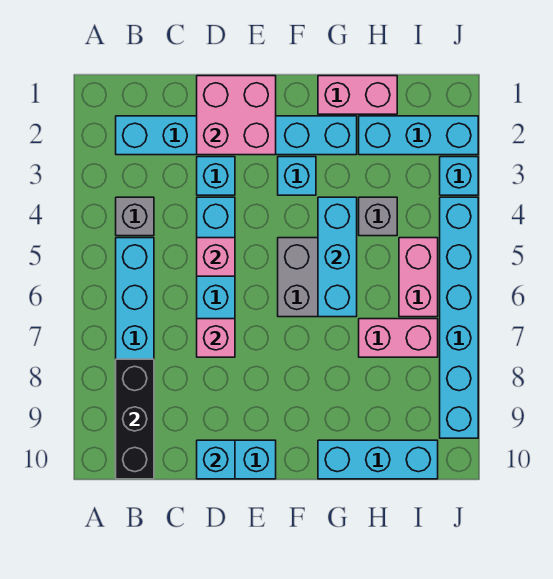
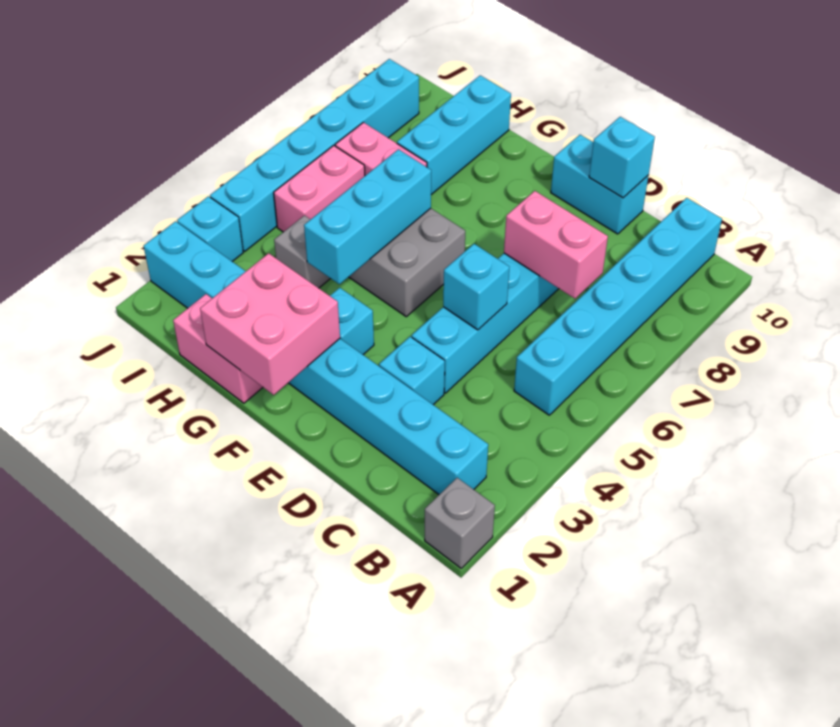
grey 1x1 brick [116,197,154,236] -> grey 1x1 brick moved to [425,478,495,568]
black 1x3 brick [116,359,154,479] -> none
pink 2x2 brick [197,76,276,155] -> pink 2x2 brick moved to [200,253,340,395]
pink 1x1 brick [197,238,235,276] -> cyan 1x1 brick [443,244,509,330]
pink 1x1 brick [197,319,235,357] -> pink 1x2 brick [504,191,608,299]
cyan 1x3 brick [318,440,438,479] -> cyan 1x3 brick turned to [397,75,511,195]

